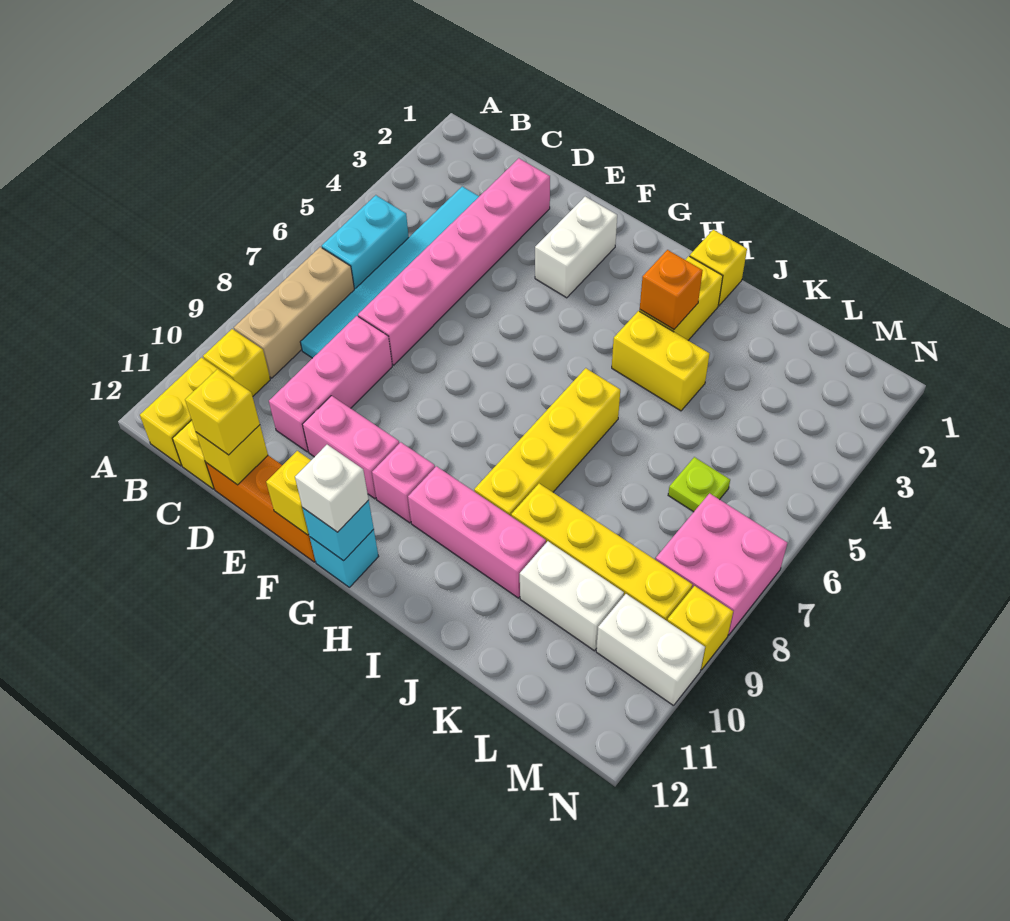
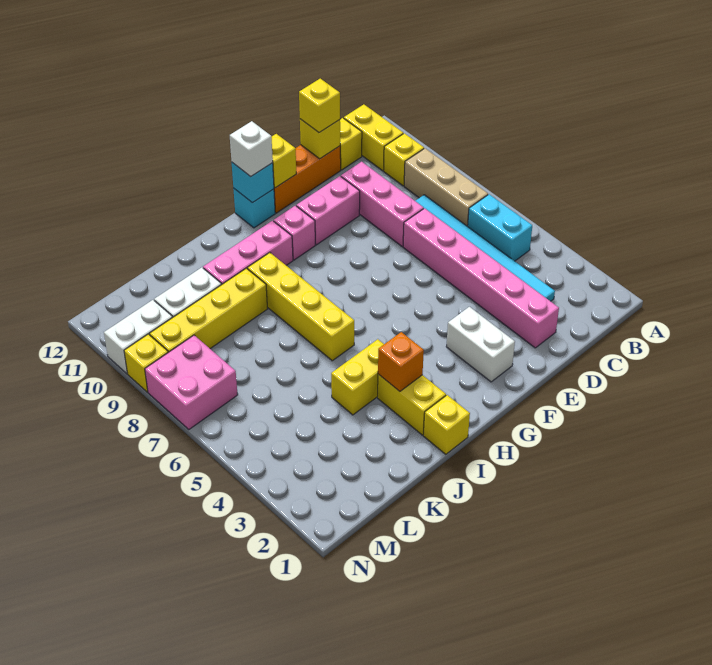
lime 1x1 plate [668,457,730,512] -> none

